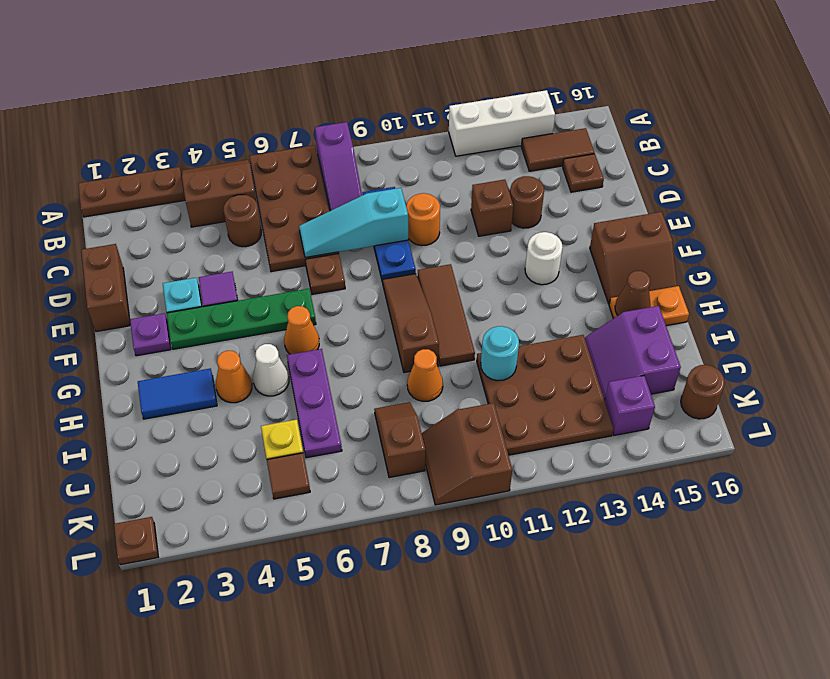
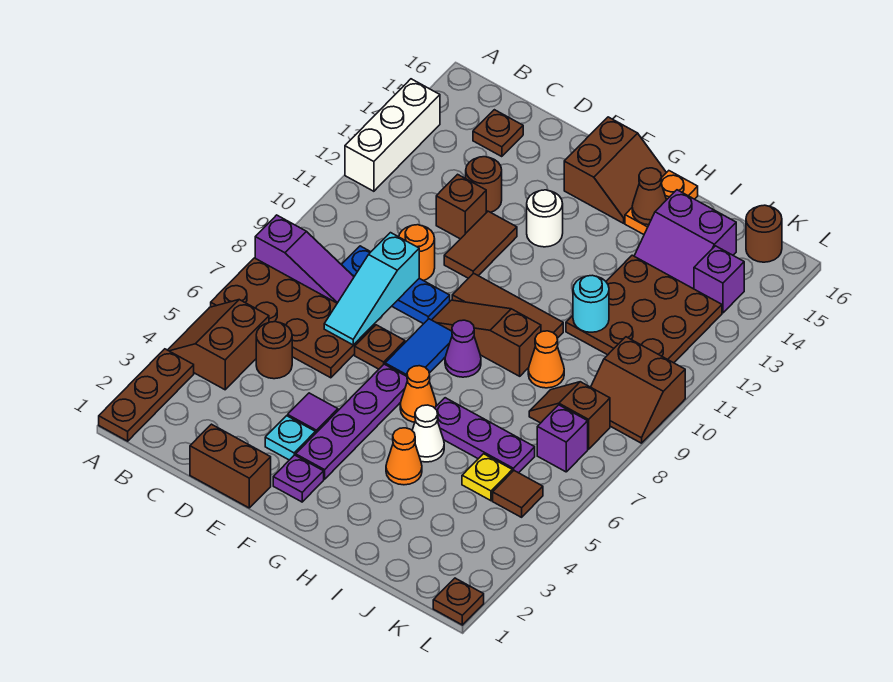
brown 1x2 tile [521,128,594,171] -> brown 1x2 tile moved to [444,211,517,278]
green 1x4 plate [167,289,316,349] -> purple 1x4 plate [296,364,407,479]
none -> purple 1x1 cone [445,320,481,377]
blue 1x2 tile [138,368,217,419] -> blue 1x2 tile moved to [385,319,452,376]
none -> purple 1x1 brick [537,405,588,472]

